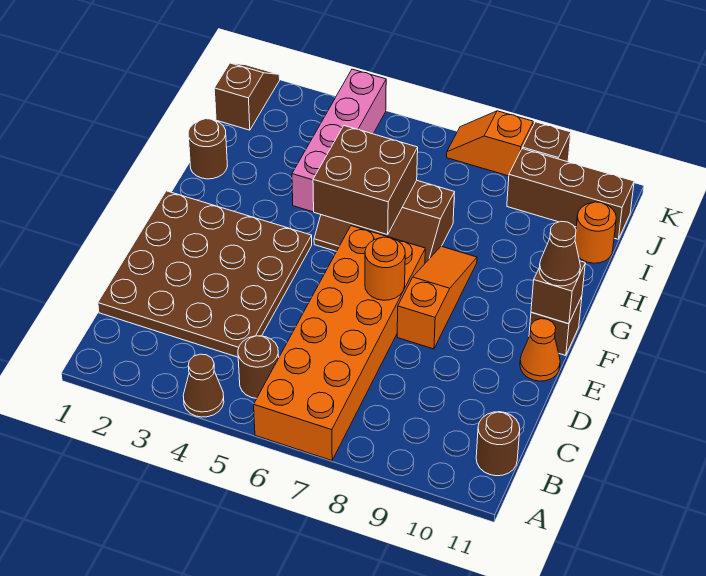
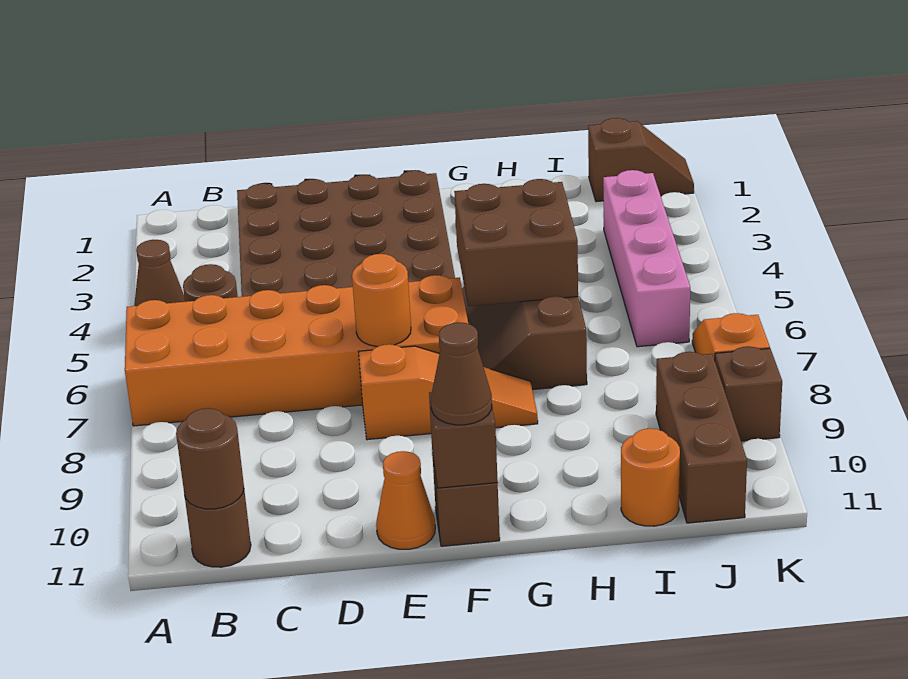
brown 1x1 round brick [188,119,227,179] -> brown 1x1 round brick moved to [176,408,244,509]
pink 1x4 brick [292,69,386,212] -> pink 1x4 brick turned to [603,170,690,347]

